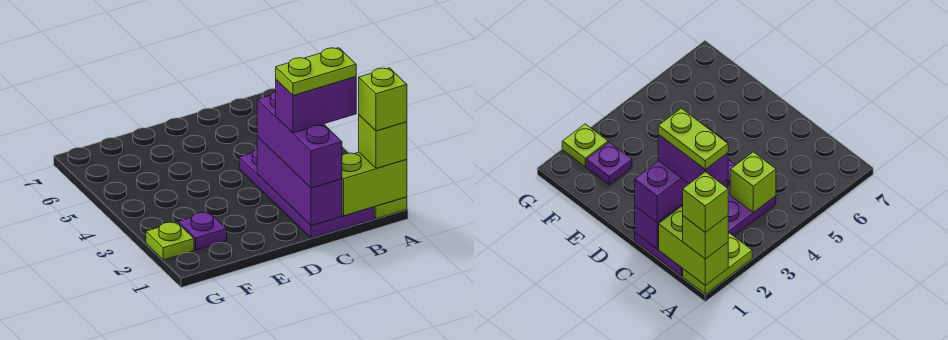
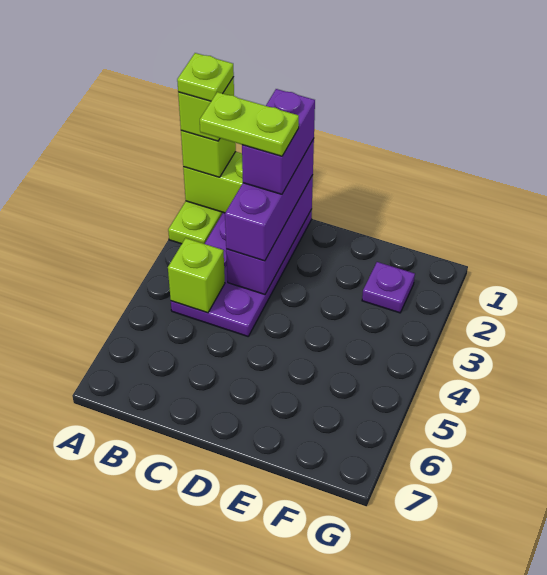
purple 1x2 brick [276,77,356,133] -> purple 1x2 brick turned to [242,89,315,194]
lime 1x1 plate [146,222,194,260] -> lime 1x1 plate moved to [177,53,234,101]

